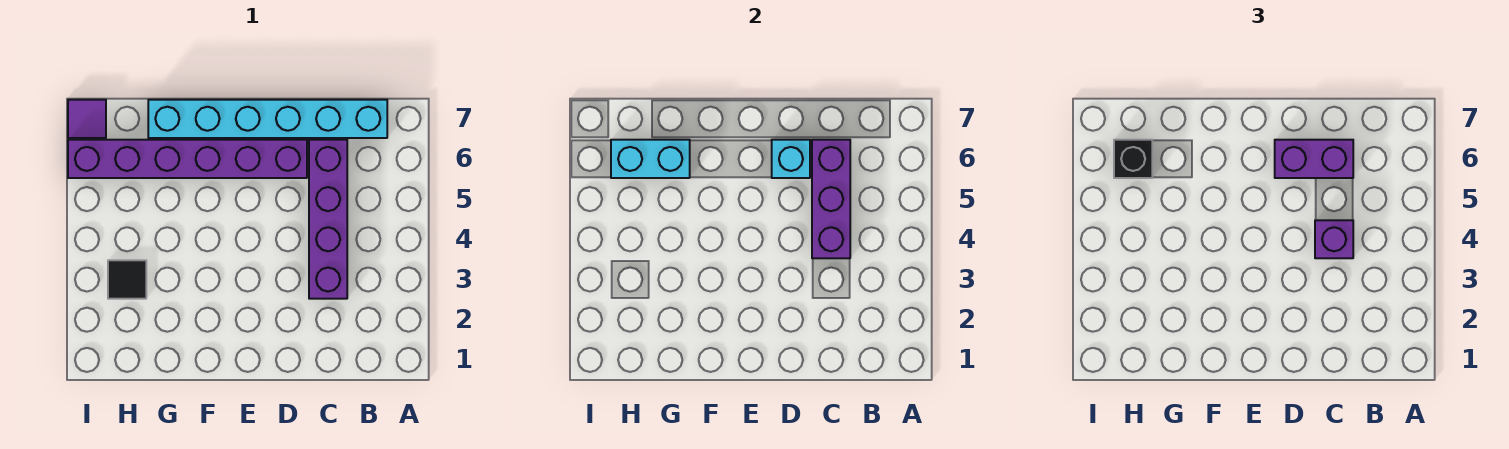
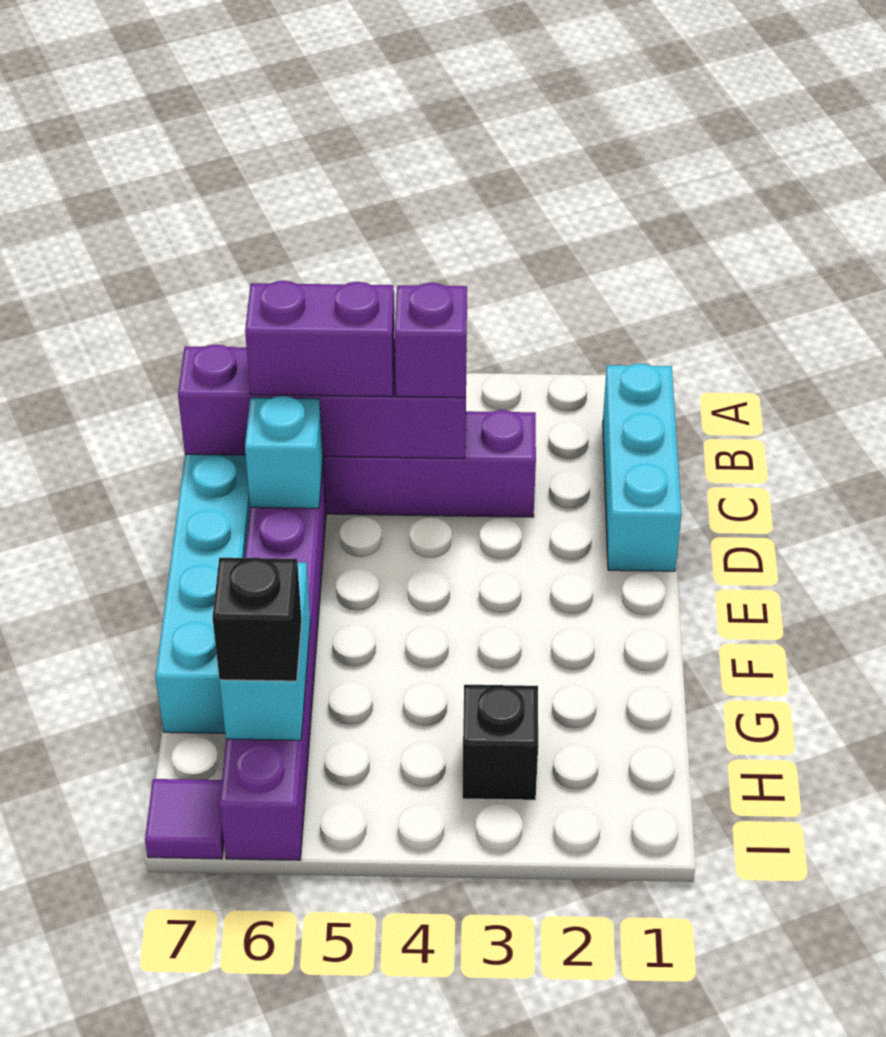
none -> cyan 1x3 brick [603,364,682,571]
purple 1x3 brick [812,140,850,258] -> purple 1x4 brick [178,345,466,458]
purple 1x2 brick [1275,140,1353,178] -> purple 1x2 brick turned to [245,281,395,397]
black 1x1 tile [108,260,146,299] -> black 1x1 brick [462,685,538,800]

